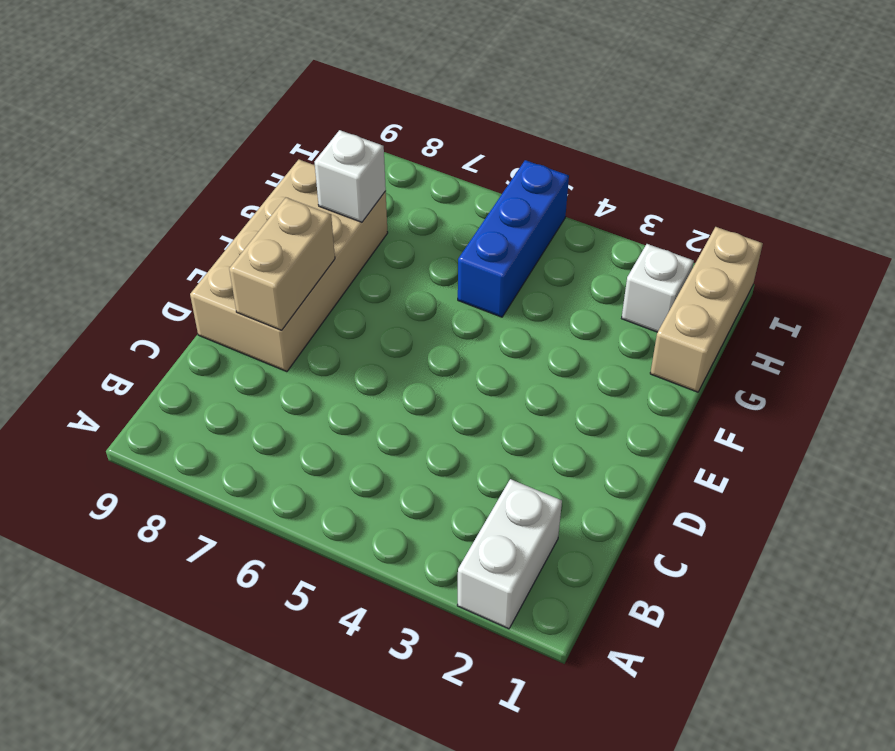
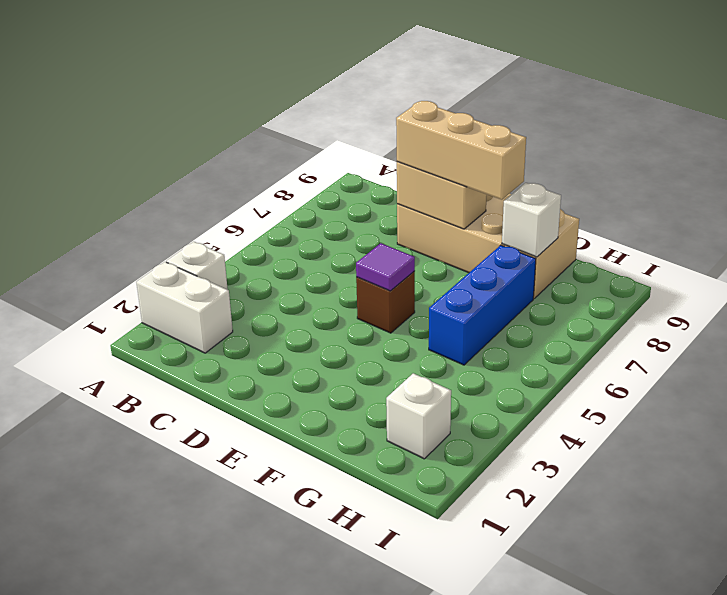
none -> white 1x1 brick [166,242,228,290]
none -> brown 1x1 brick [356,271,415,333]
none -> purple 1x1 tile [356,243,415,291]
tan 1x3 brick [650,227,763,392] -> tan 1x3 brick moved to [396,101,526,200]
blue 1x3 brick [458,160,569,317] -> blue 1x3 brick turned to [429,245,536,365]

